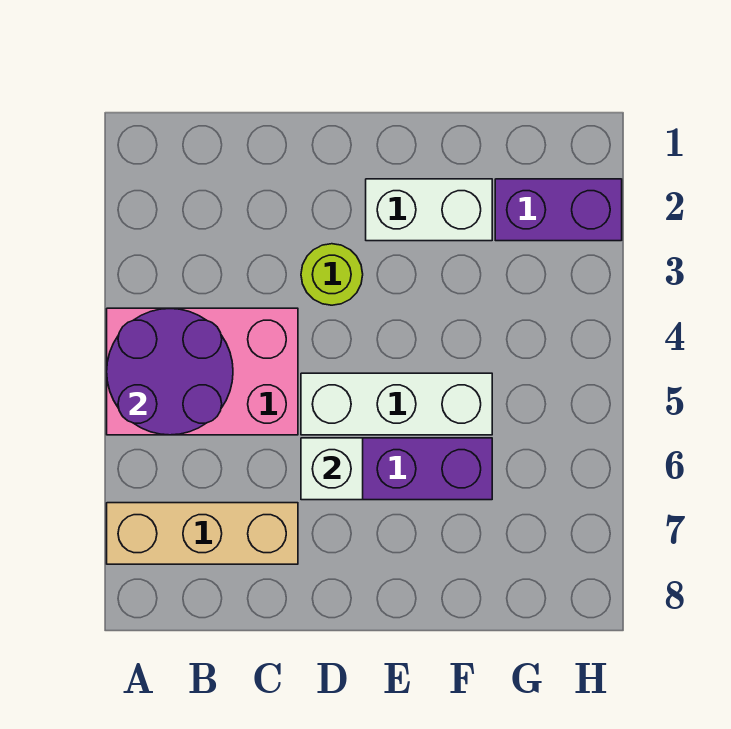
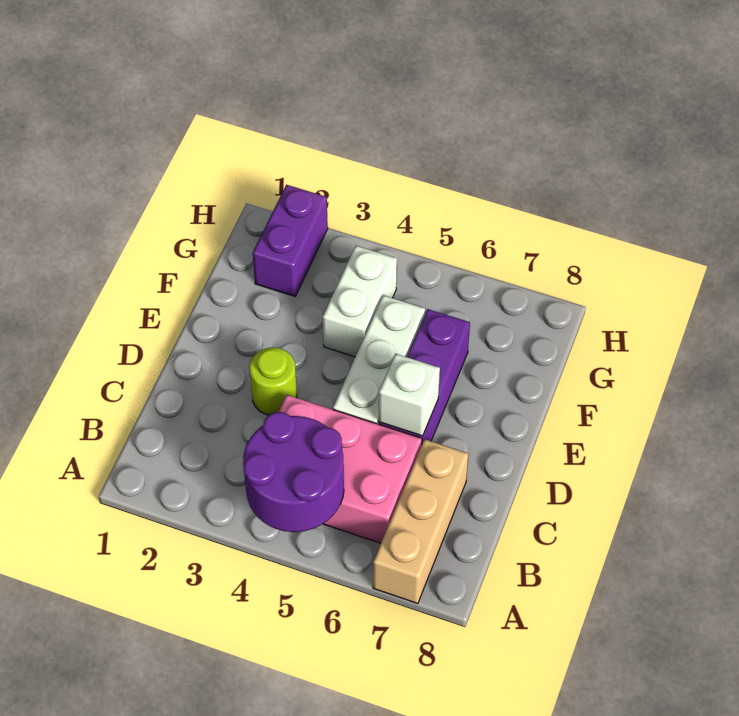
pink 2x3 brick [107,308,298,435] -> pink 2x3 brick turned to [279,395,422,543]
white 1x2 brick [366,179,492,241] -> white 1x2 brick moved to [323,246,397,357]

